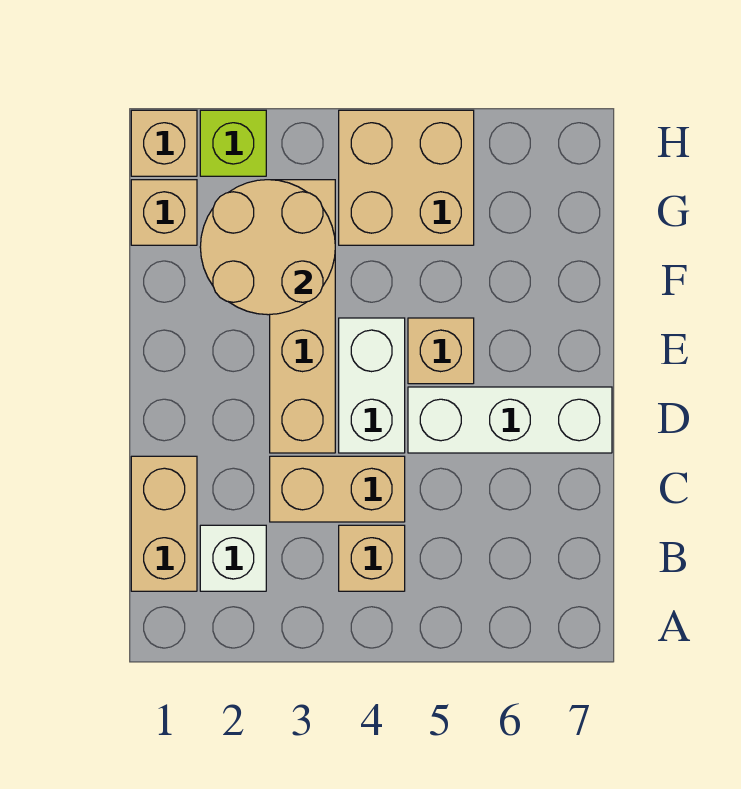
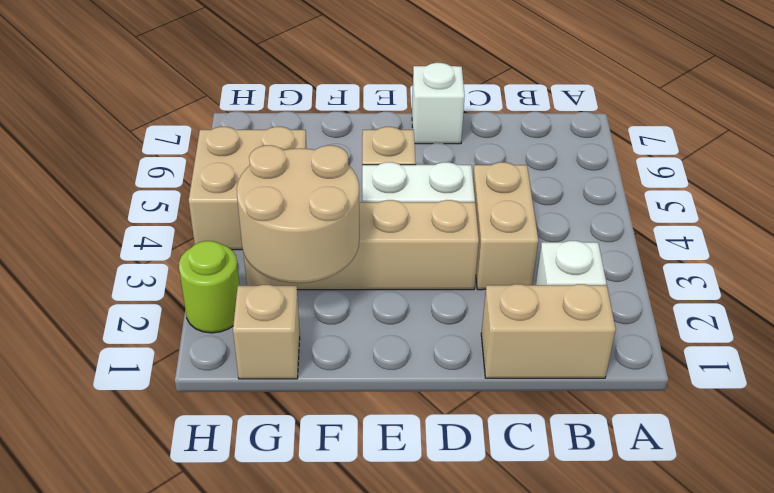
tan 1x1 brick [339,525,405,591] -> none
white 1x3 brick [408,387,612,453] -> white 1x1 brick [412,63,465,144]
tan 1x1 brick [131,110,197,176] -> none
lime 1x1 brick [200,110,266,176] -> lime 1x1 round brick [179,241,239,333]

